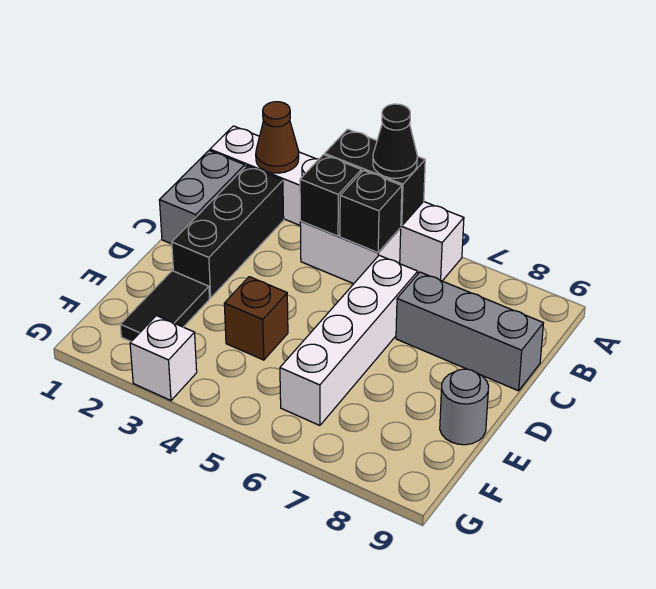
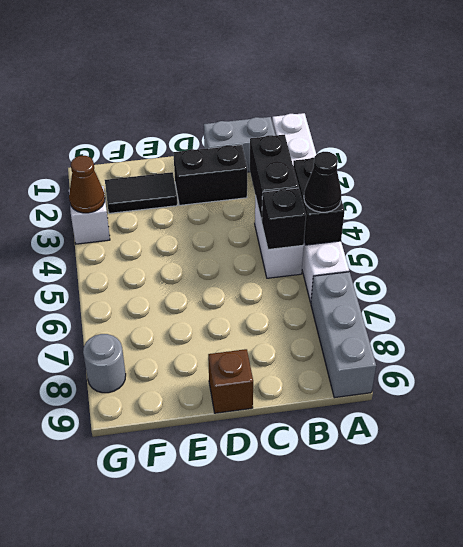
brown 1x1 cone [256,102,299,173] -> brown 1x1 cone moved to [69,156,105,213]
black 1x3 brick [172,166,284,298] -> black 1x2 brick [173,145,247,205]
black 1x1 brick [300,155,361,236] -> black 1x2 brick [249,135,298,221]
white 1x4 brick [280,255,418,425] -> none
grey 1x3 brick [396,272,543,391] -> grey 1x3 brick moved to [311,272,376,398]
brown 1x1 brick [224,277,288,360] -> brown 1x1 brick moved to [208,349,253,413]
grey 1x1 round brick [440,369,489,445] -> grey 1x1 round brick moved to [83,334,126,393]

